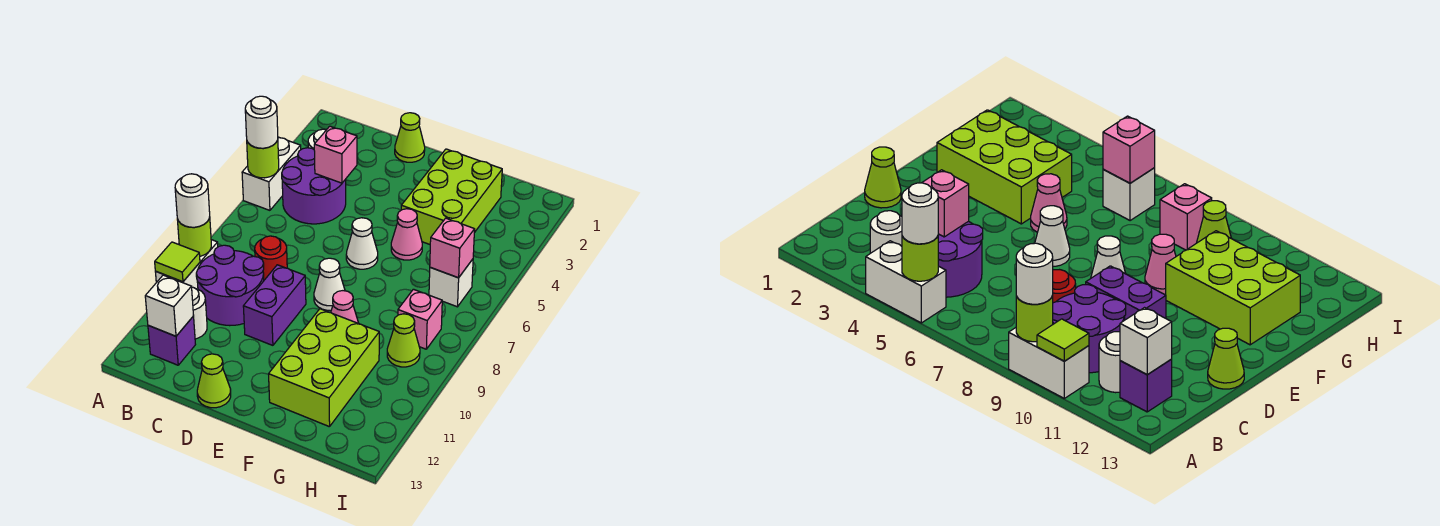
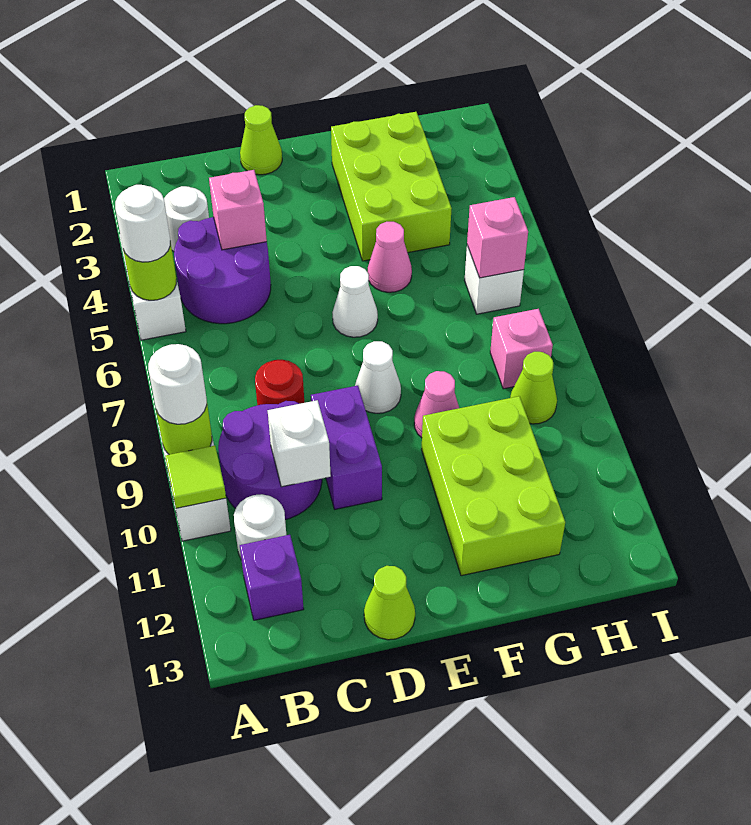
white 1x1 brick [145,275,194,336] -> white 1x1 brick moved to [268,400,331,487]

